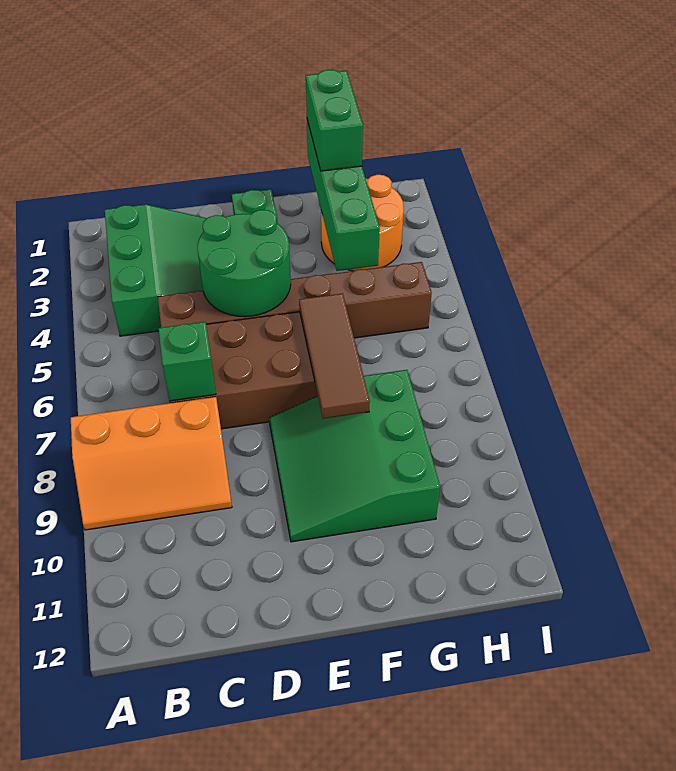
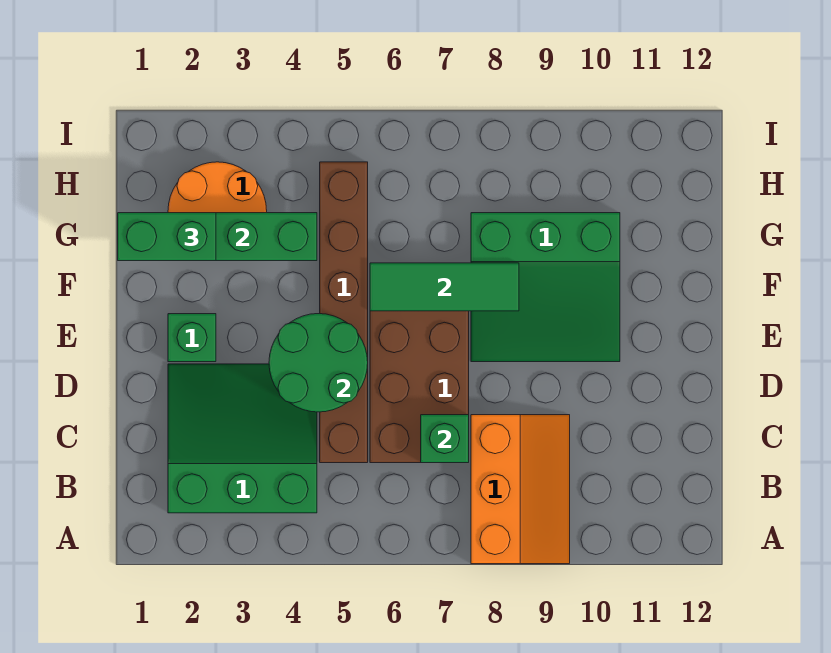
brown 1x3 tile [299,293,370,419] -> green 1x3 tile [370,263,519,311]

